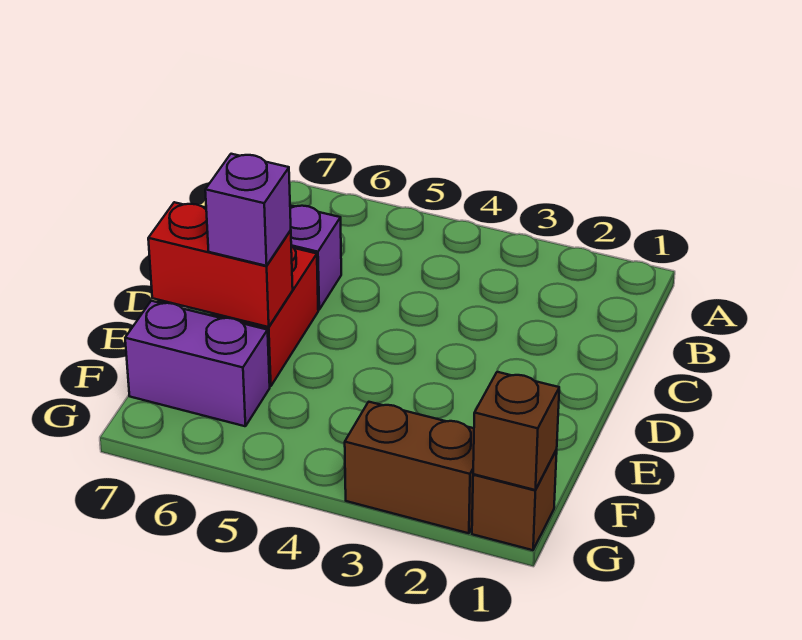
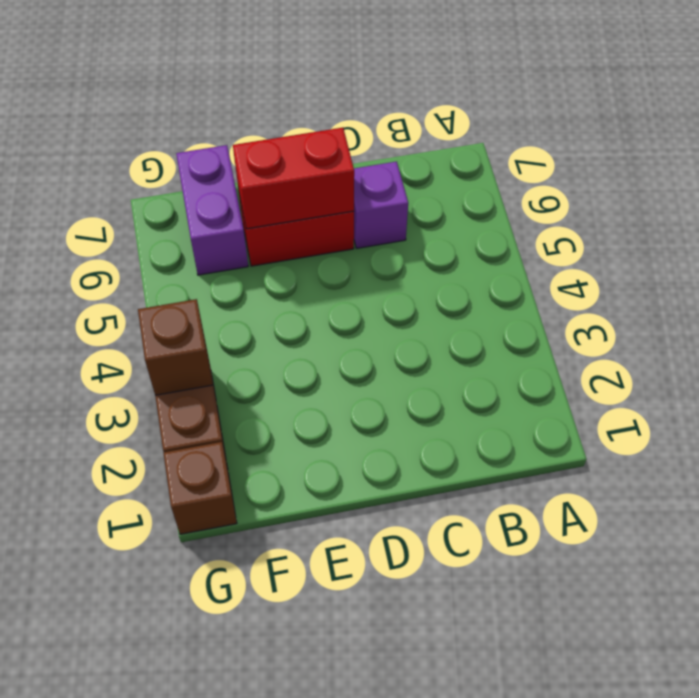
red 1x2 brick [148,202,293,327] -> red 1x2 brick turned to [233,128,354,229]
purple 1x1 brick [205,154,291,266] -> none
brown 1x1 brick [473,372,559,490] -> brown 1x1 brick moved to [138,299,212,395]

